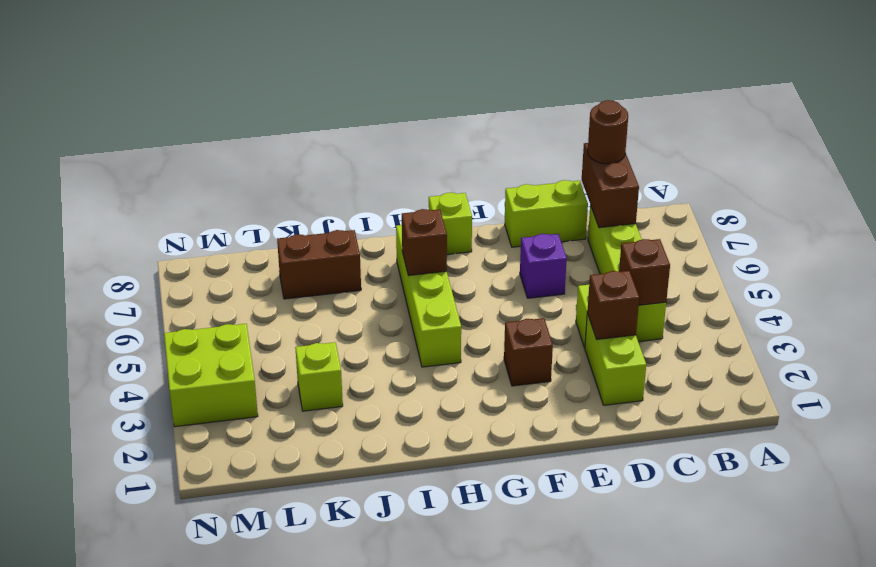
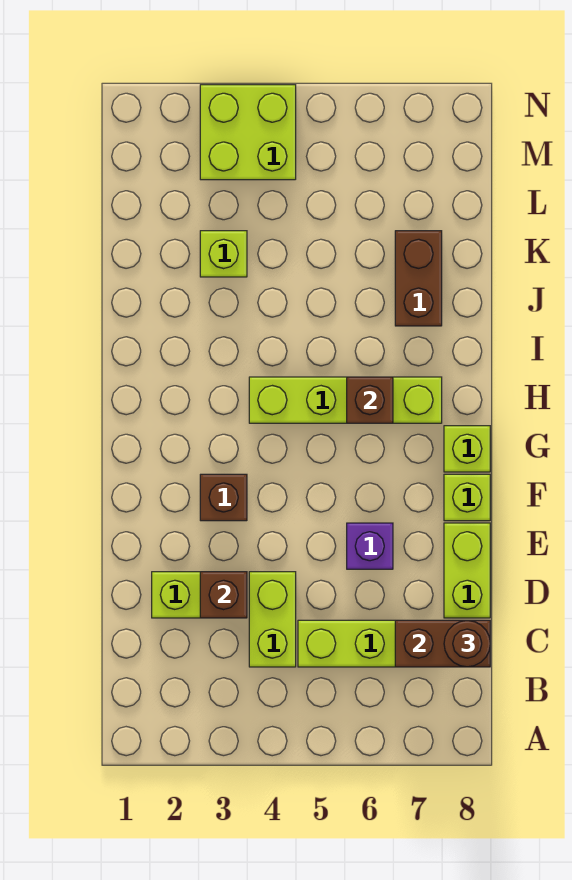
brown 1x1 brick [619,239,670,305] -> none
none -> lime 1x1 brick [444,474,490,521]

